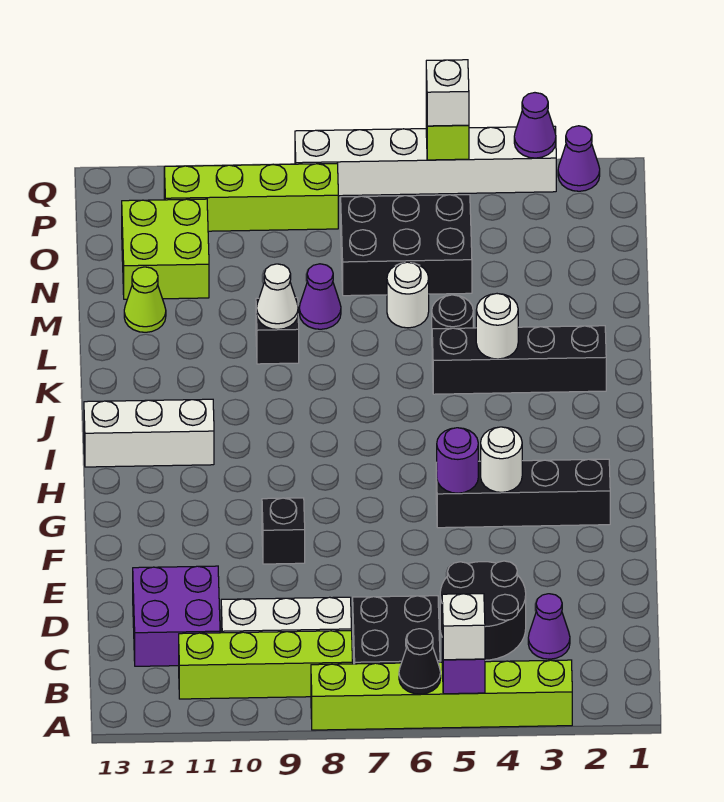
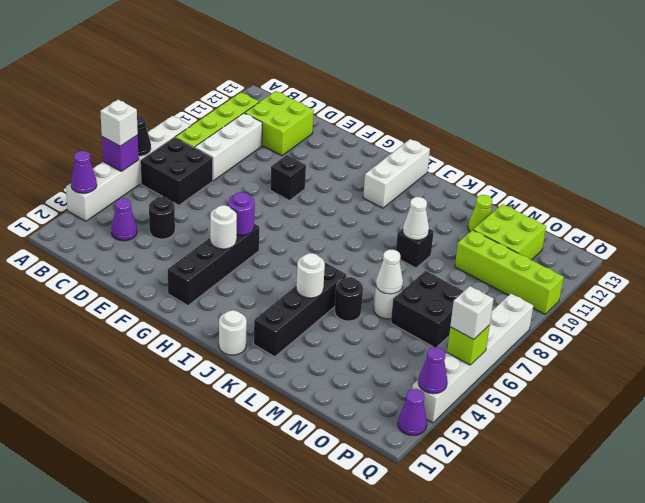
lime 1x6 brick [311,660,572,730] -> white 1x6 brick [66,116,191,221]
black 2x2 round brick [440,561,526,660] -> black 1x1 round brick [149,197,175,239]
purple 2x2 brick [133,566,220,666] -> lime 2x2 brick [245,91,314,156]
none -> white 1x1 round brick [219,310,247,355]
none -> white 1x1 cone [376,250,403,294]
purple 1x1 cone [299,264,341,329] -> purple 1x1 cone moved to [71,151,97,193]
black 2x3 brick [341,195,472,296] -> black 2x2 brick [391,271,464,347]
lime 1x4 brick [164,164,338,231] -> lime 1x4 brick turned to [455,230,564,314]

